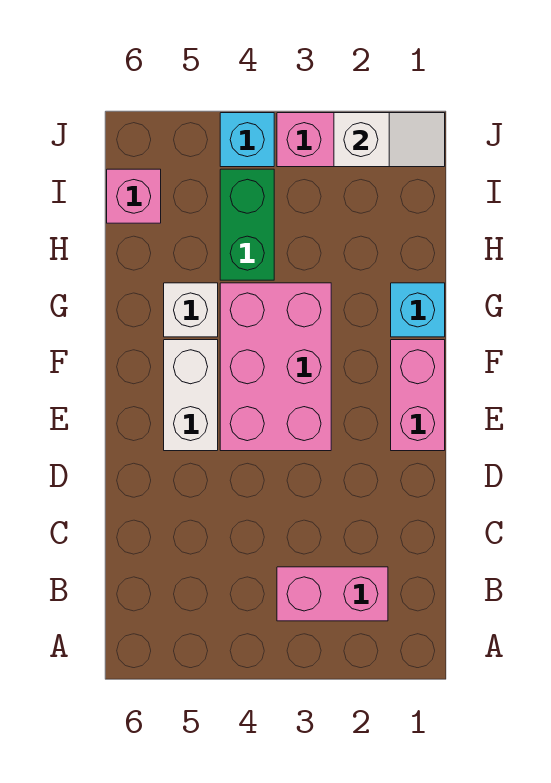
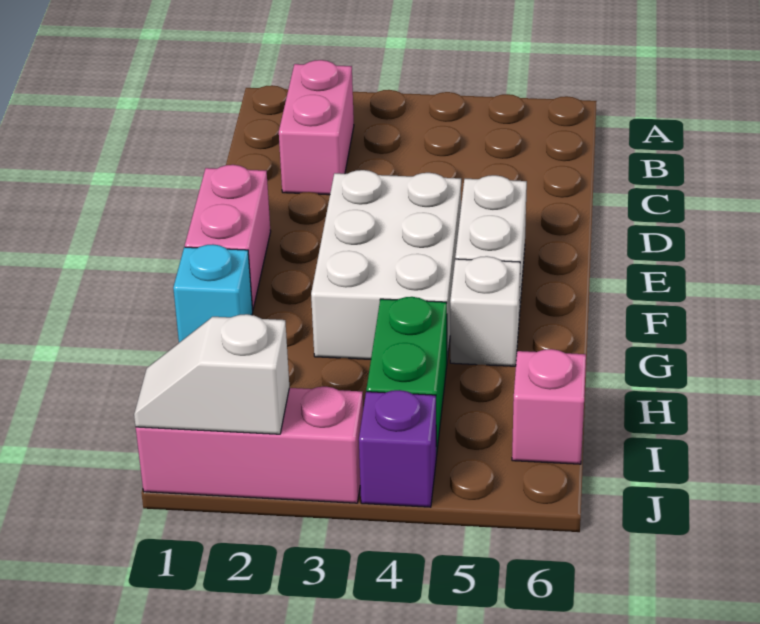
pink 1x2 brick [277,567,388,621] -> pink 1x2 brick turned to [279,60,354,195]
pink 2x3 brick [220,283,331,451] -> white 2x3 brick [311,170,461,360]
cyan 1x1 brick [220,113,274,167] -> purple 1x1 brick [359,390,436,507]

